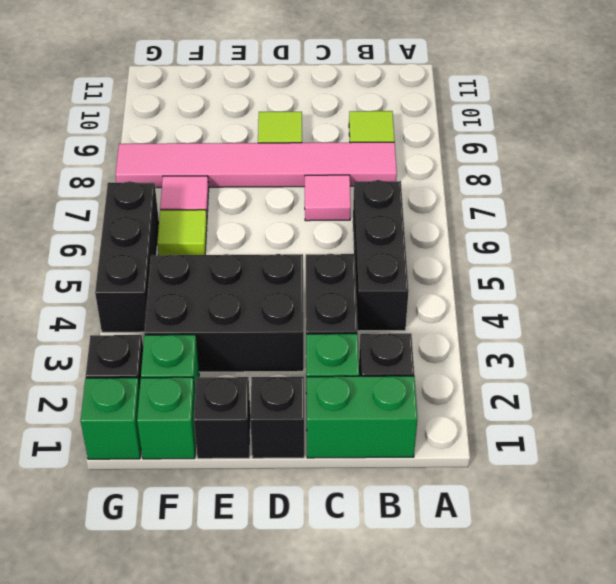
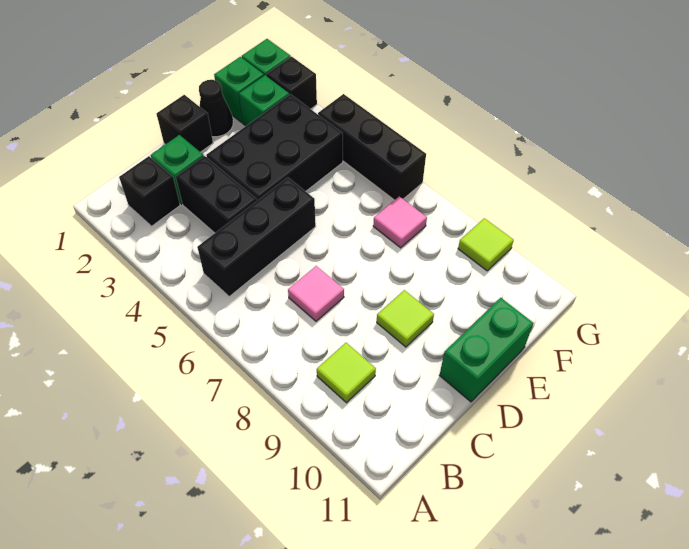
green 1x2 brick [307,376,417,458] -> green 1x2 brick moved to [439,298,533,402]
black 1x3 brick [353,180,409,331] -> black 1x3 brick turned to [197,177,316,297]
pink 1x6 tile [116,142,397,188] -> none
black 1x1 brick [194,377,251,459] -> black 1x1 cone [199,80,233,137]
lime 1x1 tile [157,210,207,255] -> lime 1x1 tile moved to [458,218,514,271]

